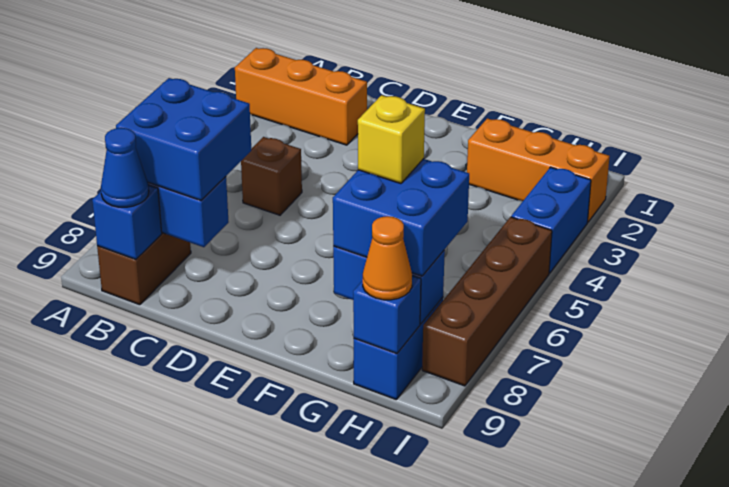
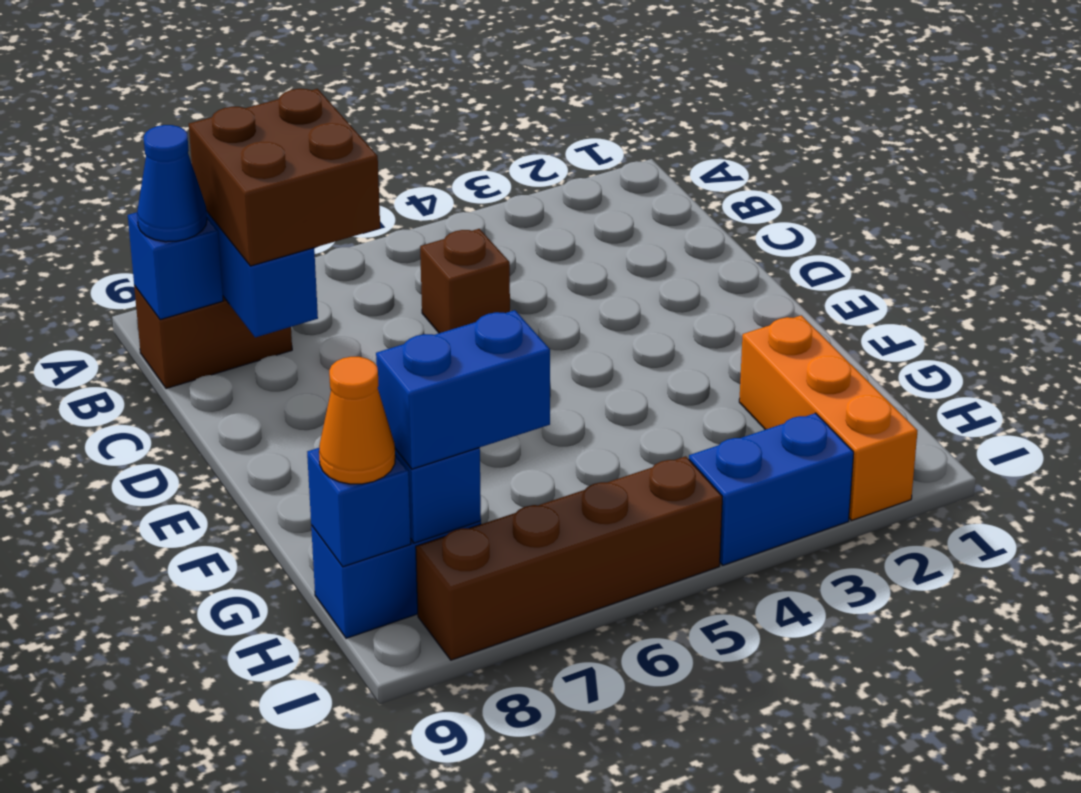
orange 1x3 brick [235,48,367,145] -> none
blue 2x2 brick [116,78,251,200] -> brown 2x2 brick [189,89,380,266]
blue 2x2 brick [333,159,469,276] -> blue 1x2 brick [376,310,550,469]
yellow 1x1 brick [358,95,425,184] -> none

